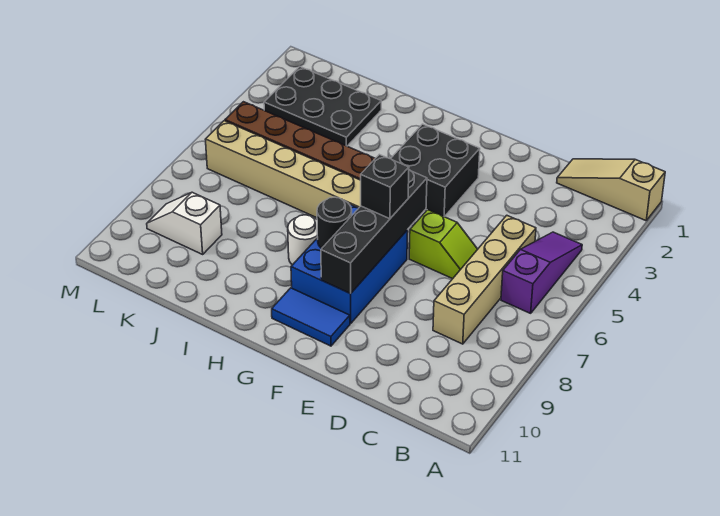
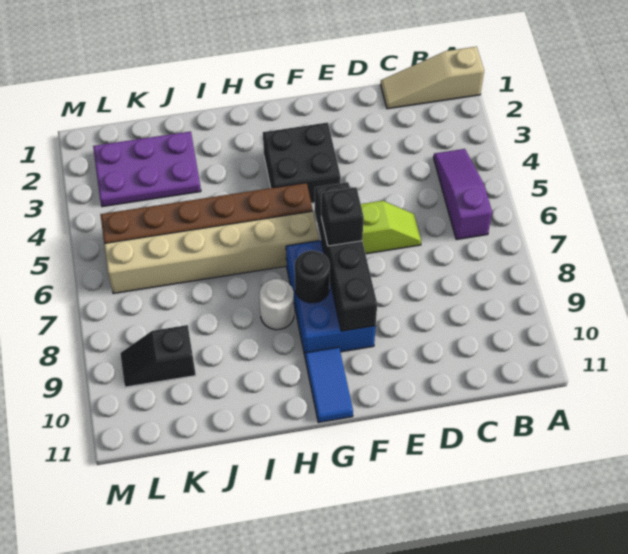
tan 1x4 brick [433,215,536,344] -> none
blue 1x2 tile [272,288,350,346] -> blue 1x2 tile turned to [305,347,353,422]
black 2x3 plate [264,67,381,146] -> purple 2x3 plate [93,131,201,207]
white 1x2 slope [147,192,222,254] -> black 1x2 slope [120,325,196,387]

